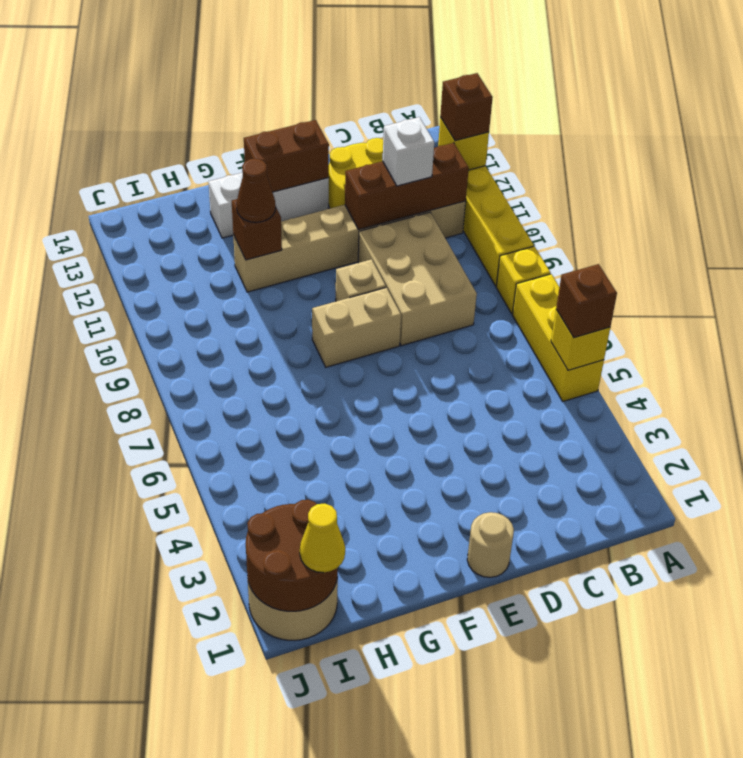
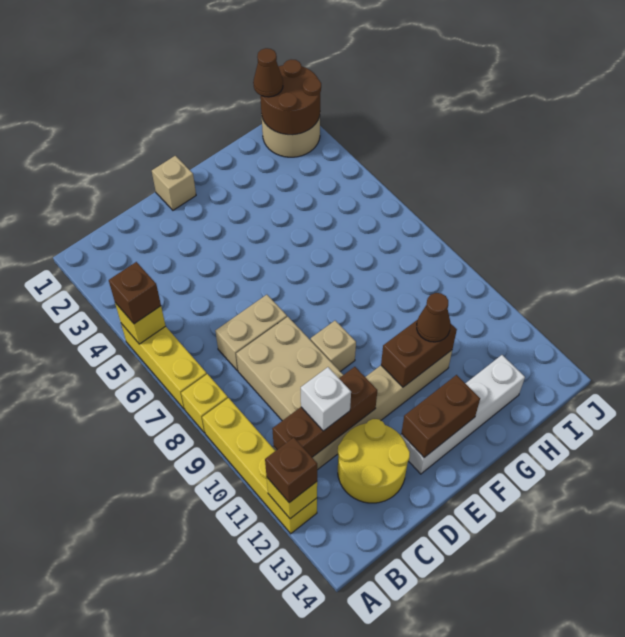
tan 1x1 round brick [467,512,514,577] -> tan 1x1 brick [152,156,196,210]
tan 1x2 brick [312,287,401,367] -> tan 1x2 brick moved to [215,295,287,371]
white 1x3 brick [208,173,329,238] -> white 1x4 brick [401,355,525,474]
brown 1x1 brick [232,199,282,260] -> brown 1x2 brick [381,320,457,387]
yellow 1x1 cone [300,504,345,573] -> brown 1x1 cone [253,48,283,97]

